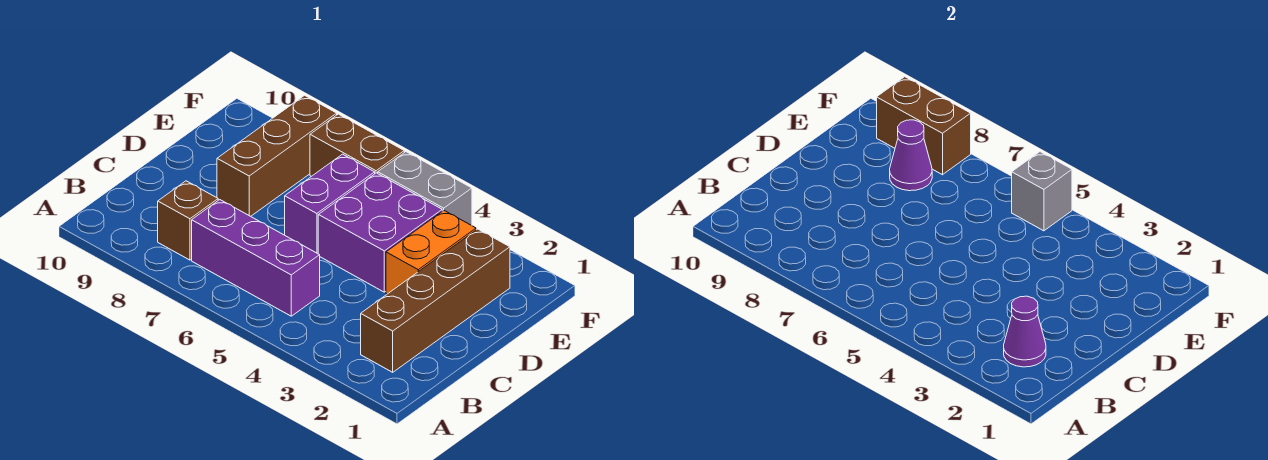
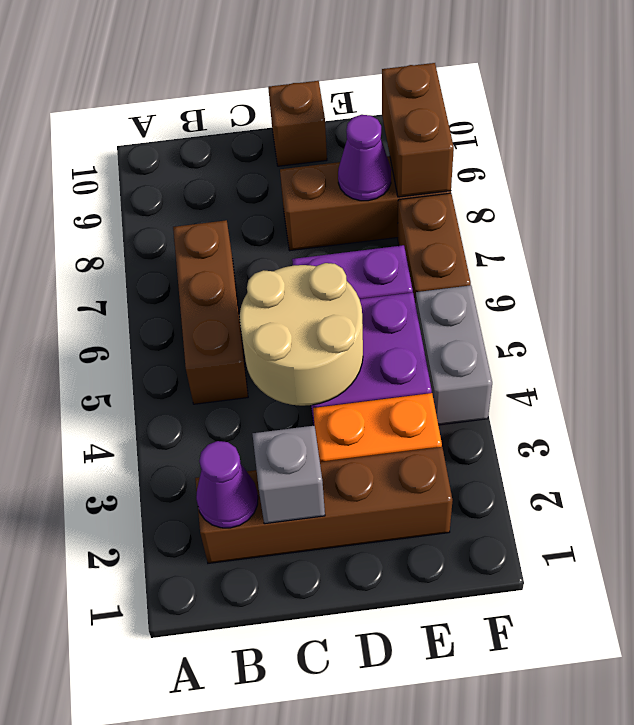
purple 1x3 brick [192,200,320,316] -> brown 1x3 brick [173,220,248,404]
brown 1x1 brick [158,181,218,260] -> brown 1x1 brick moved to [268,81,327,166]
none -> tan 2x2 round brick [240,263,363,406]
grey 1x1 brick [1012,152,1072,231] -> grey 1x1 brick moved to [253,426,325,524]

